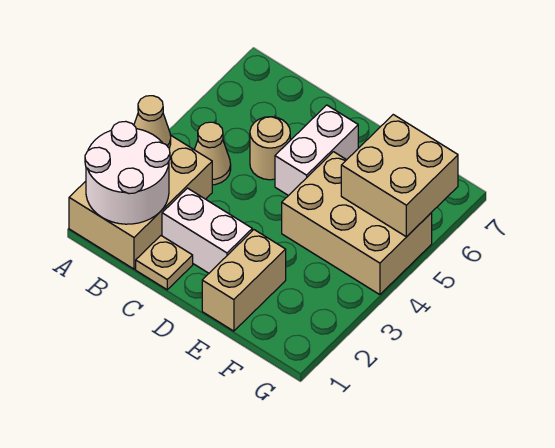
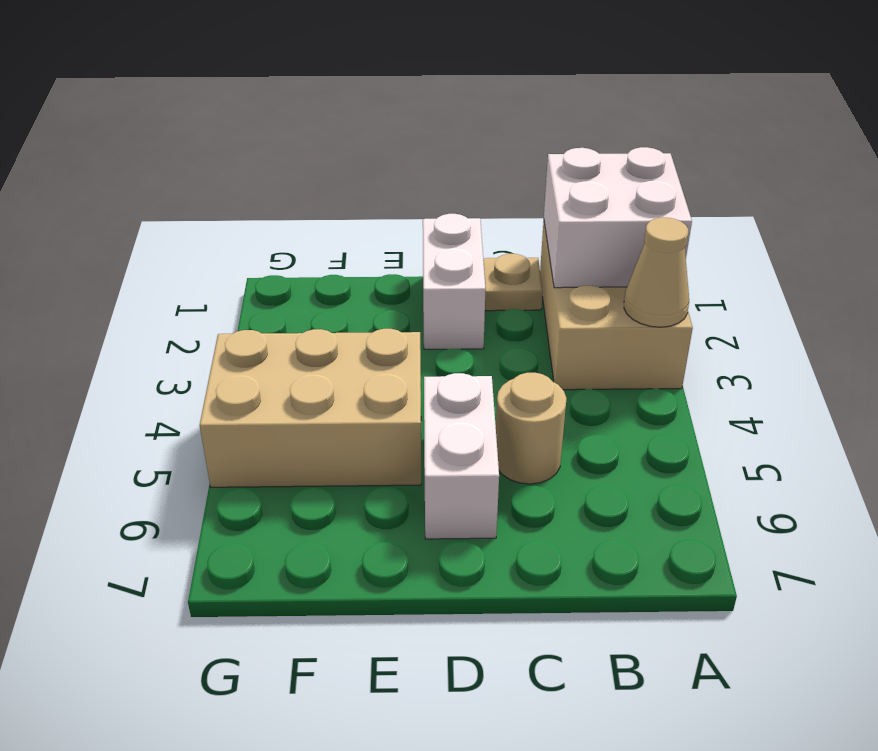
white 2x2 round brick [85,121,170,224] -> white 2x2 brick [544,147,692,288]
tan 1x1 cone [194,122,231,185] -> none
white 1x2 brick [162,188,252,273] -> white 1x2 brick turned to [423,214,486,349]
tan 1x2 brick [202,230,286,331] -> none
tan 2x2 brick [341,115,458,237] -> none

